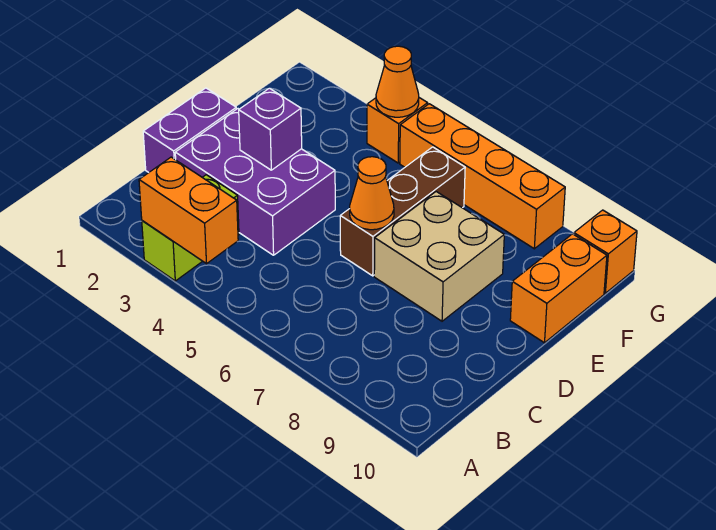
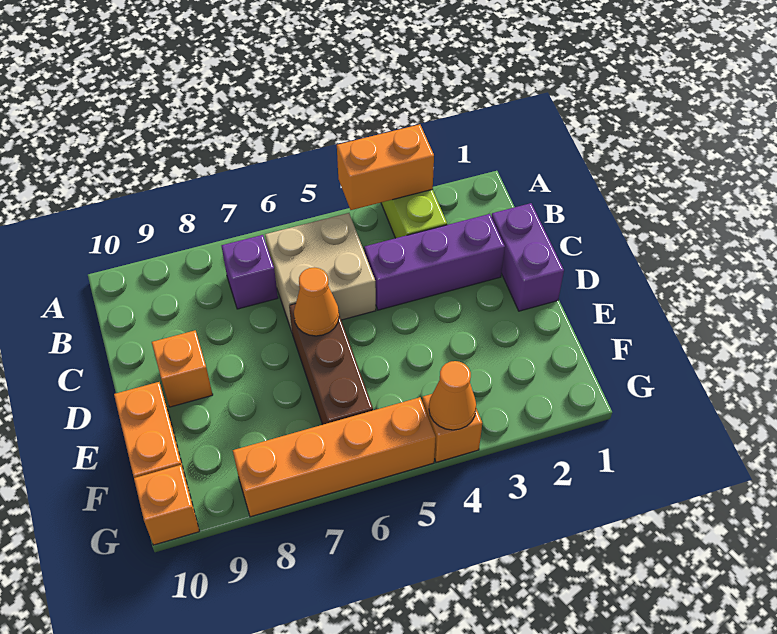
purple 2x3 brick [175,109,335,255] -> purple 1x3 brick [364,214,505,310]
purple 1x1 brick [239,88,302,170] -> purple 1x1 brick moved to [222,235,278,309]
tan 2x2 brick [374,192,504,321] -> tan 2x2 brick moved to [265,213,376,331]
none -> orange 1x1 brick [152,330,213,407]

